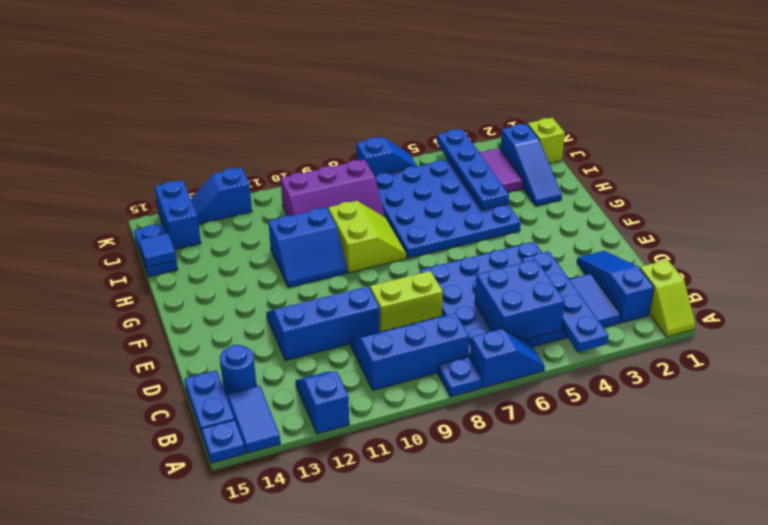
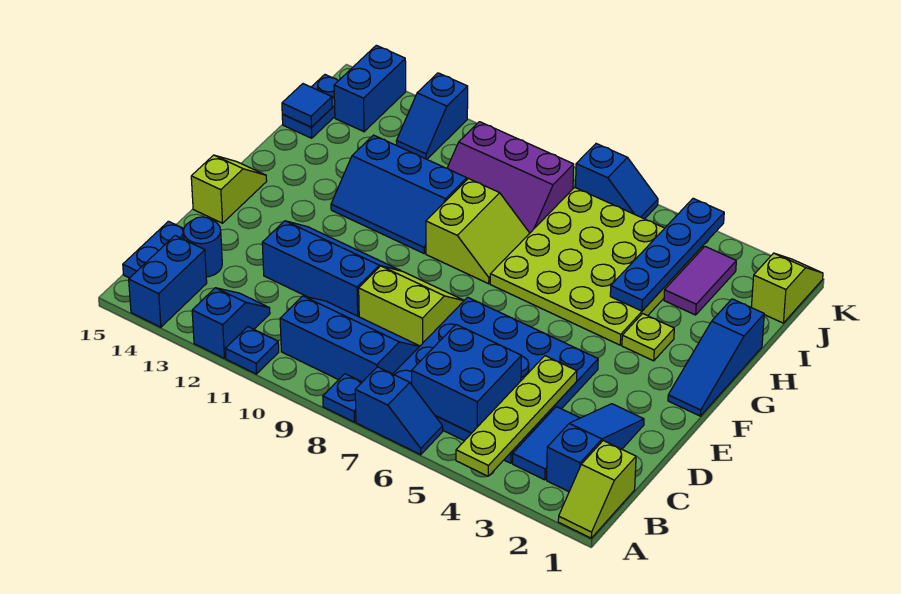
blue 1x4 plate [521,252,609,352] -> lime 1x4 plate [456,356,577,476]
blue 1x2 tile [227,385,280,453] -> blue 1x2 brick [129,236,207,327]
blue 1x1 plate [201,420,245,463] -> blue 1x1 plate moved to [226,327,279,374]
none -> lime 1x2 slope [191,155,267,223]
none -> lime 1x1 plate [622,314,674,361]
blue 4x4 plate [375,160,521,258] -> lime 4x4 plate [490,187,703,345]
blue 2x2 slope [268,208,347,288] -> blue 2x3 slope [331,135,467,253]
blue 1x3 slope [500,124,562,206] -> blue 1x3 slope moved to [668,299,764,416]
blue 1x2 slope [191,167,252,224] -> blue 1x2 slope turned to [396,73,468,159]

